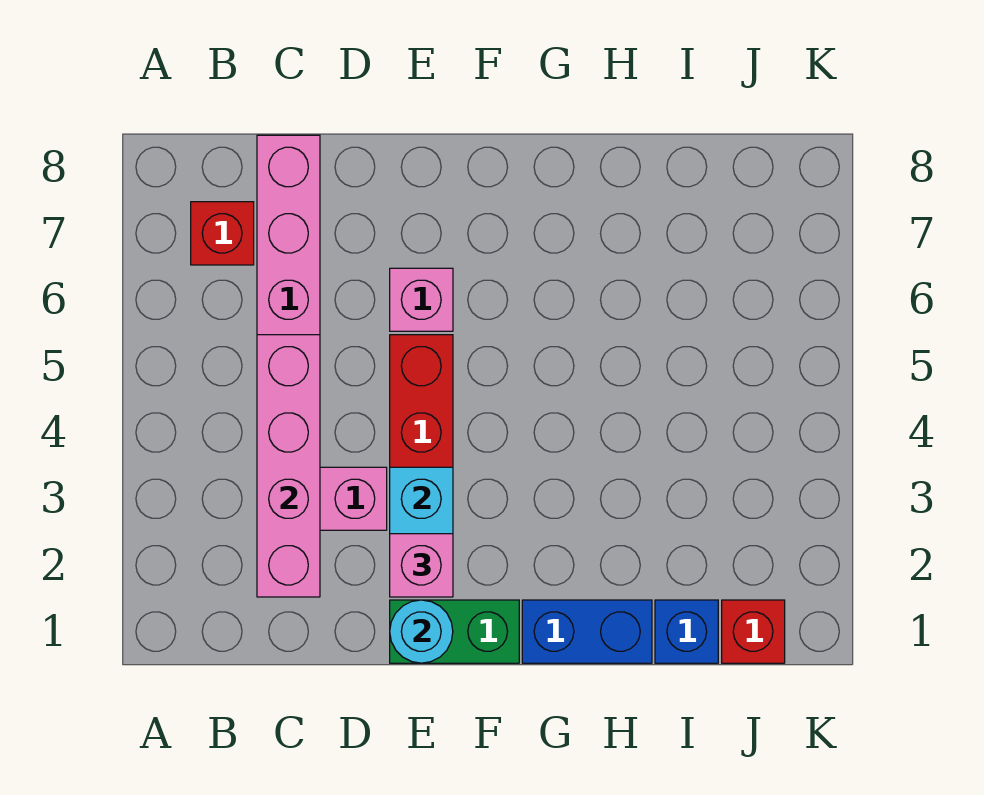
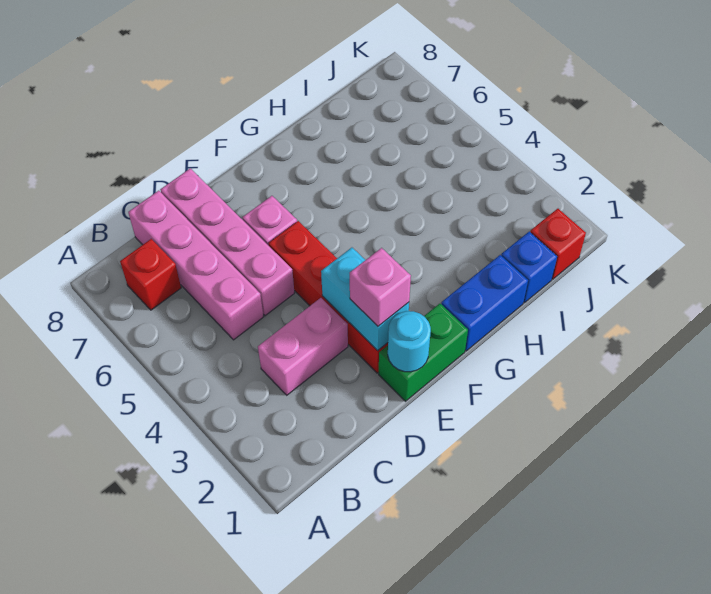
pink 1x4 brick [257,335,320,597] -> pink 1x4 brick moved to [160,168,294,316]

